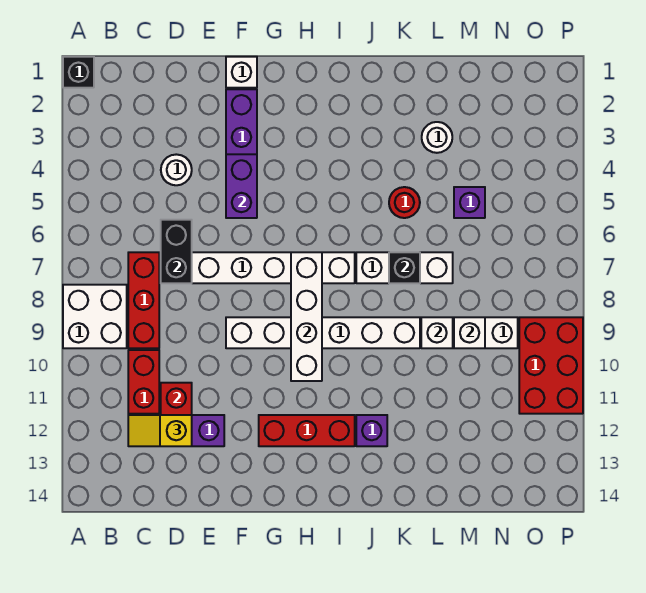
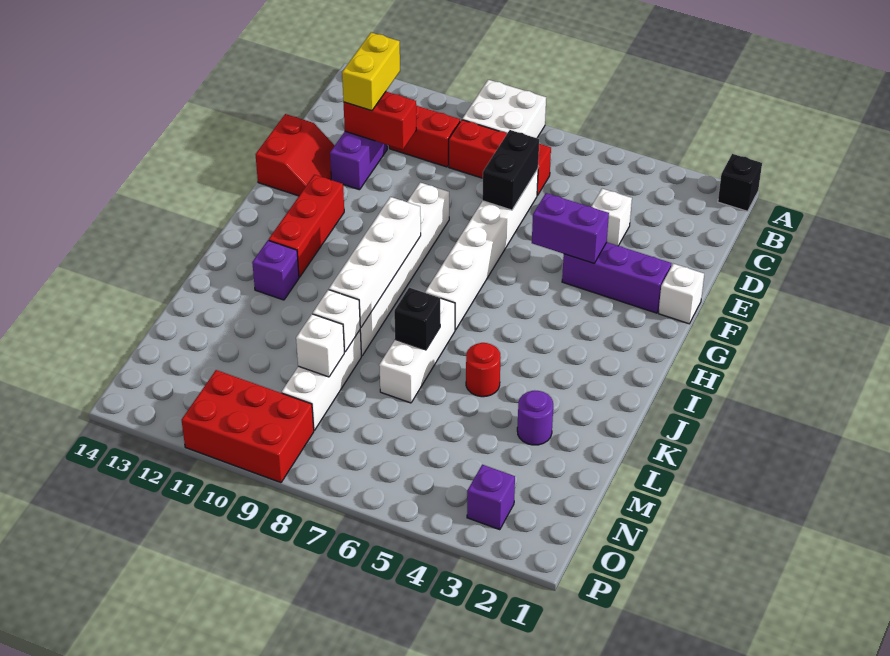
yellow 1x2 slope [128,415,192,446] -> yellow 1x2 brick [342,33,400,111]
white 1x1 round brick [161,154,192,185] -> white 1x1 brick [591,189,632,246]
black 1x2 brick [161,220,192,283] -> black 1x2 brick turned to [482,130,539,210]
none -> red 2x2 slope [256,114,335,196]
white 1x4 brick [291,252,322,381] -> white 1x4 brick turned to [329,197,421,328]
white 1x1 round brick [422,122,452,153] -> purple 1x1 round brick [517,391,553,445]
purple 1x1 brick [454,187,485,218] -> purple 1x1 brick moved to [467,465,515,530]

